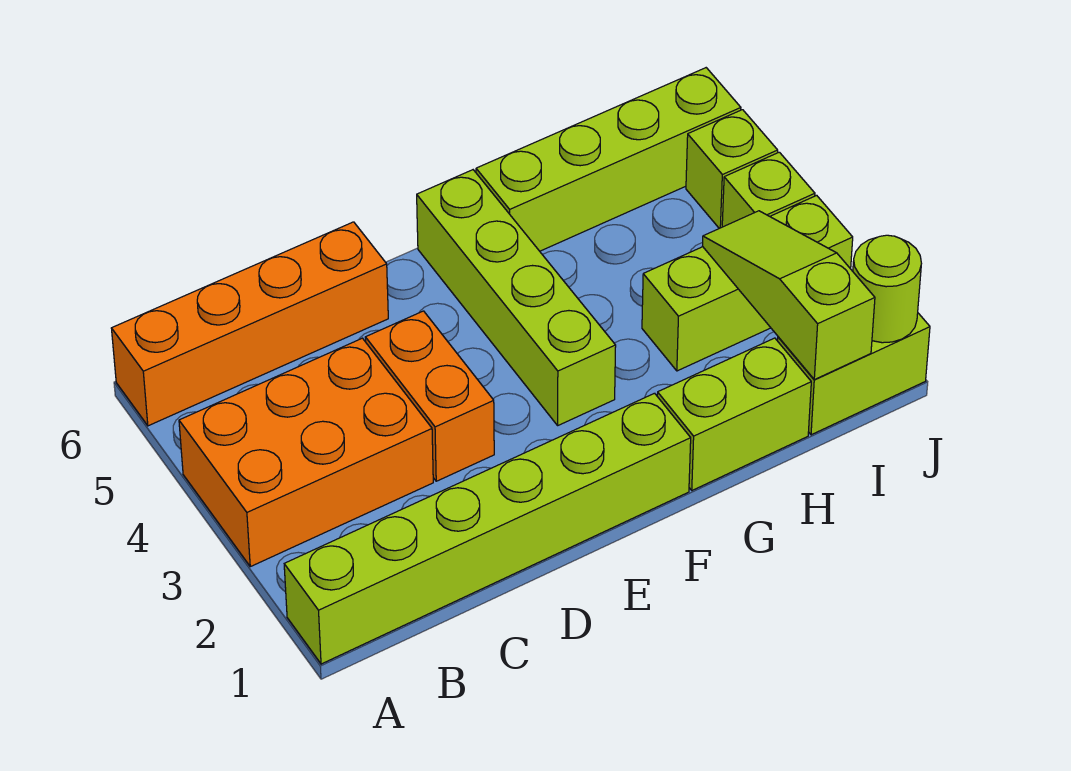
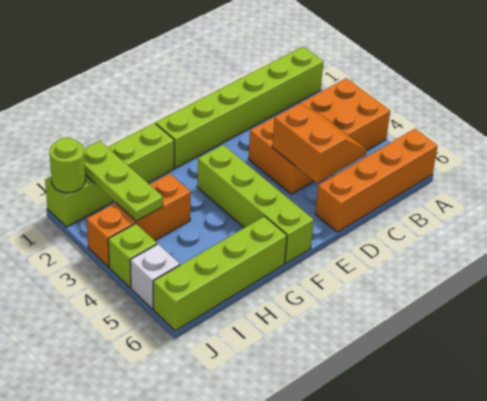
none -> orange 2x2 slope [272,104,367,183]
lime 1x3 brick [642,195,853,371] -> orange 1x3 brick [87,174,191,267]
lime 1x3 slope [703,211,875,380] -> lime 1x3 plate [84,141,163,221]
lime 1x1 brick [686,110,778,228] -> white 1x1 brick [130,244,180,309]

